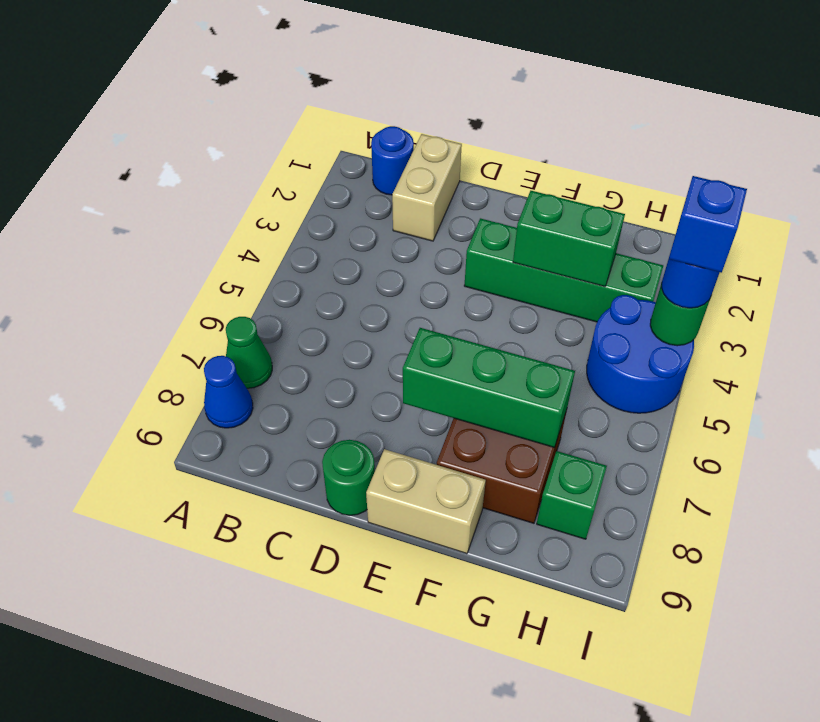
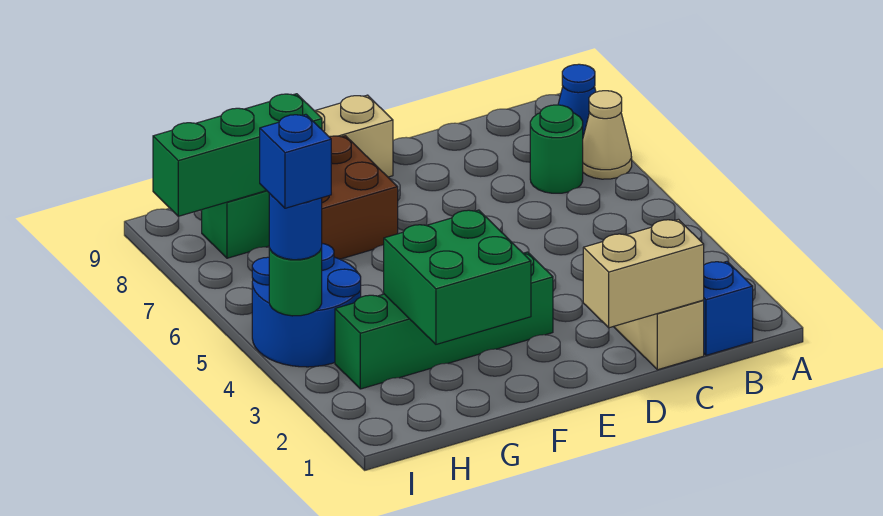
green 1x1 cone [226,317,272,388] -> tan 1x1 cone [583,91,632,179]
blue 1x1 round brick [371,126,414,195] -> blue 1x1 brick [703,262,753,355]
none -> tan 1x2 brick [583,219,704,328]
green 1x1 round brick [322,440,375,515] -> green 1x1 round brick moved to [530,105,583,193]
green 1x3 brick [403,328,575,448] -> green 1x3 brick moved to [153,94,322,216]
green 1x2 brick [513,191,625,286] -> green 2x2 brick [384,210,531,344]

